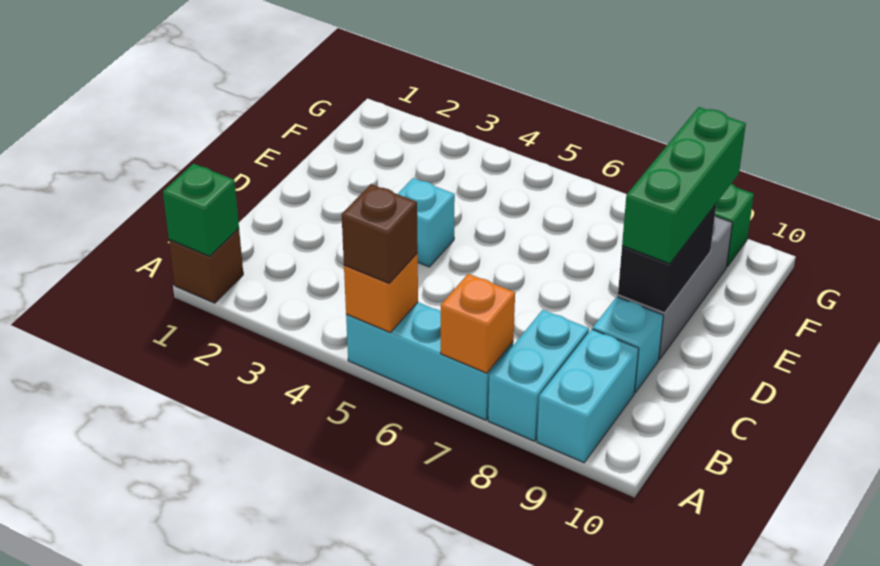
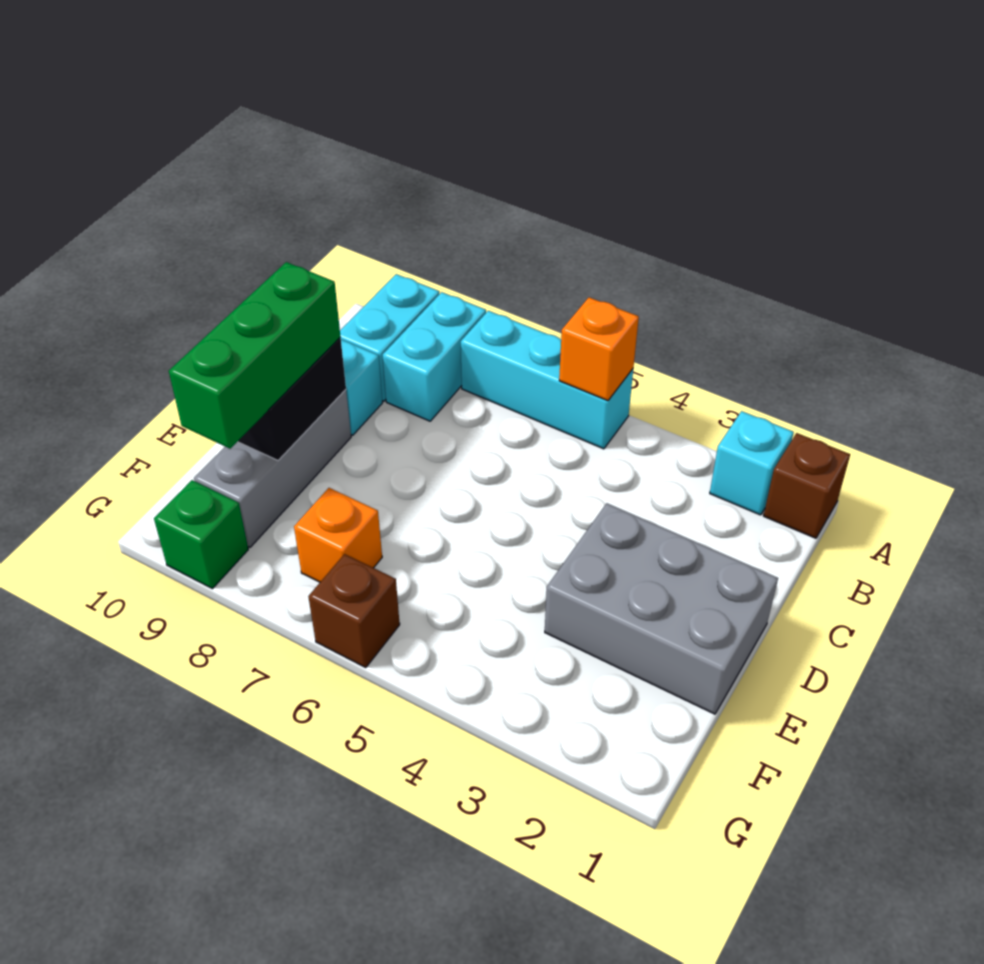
green 1x1 brick [163,164,239,256] -> none
brown 1x1 brick [342,184,418,283] -> brown 1x1 brick moved to [308,554,400,667]
orange 1x1 brick [441,274,515,373] -> orange 1x1 brick moved to [294,488,382,582]
none -> grey 2x3 brick [545,503,778,714]
cyan 1x1 brick [398,178,455,267] -> cyan 1x1 brick moved to [710,411,794,515]

